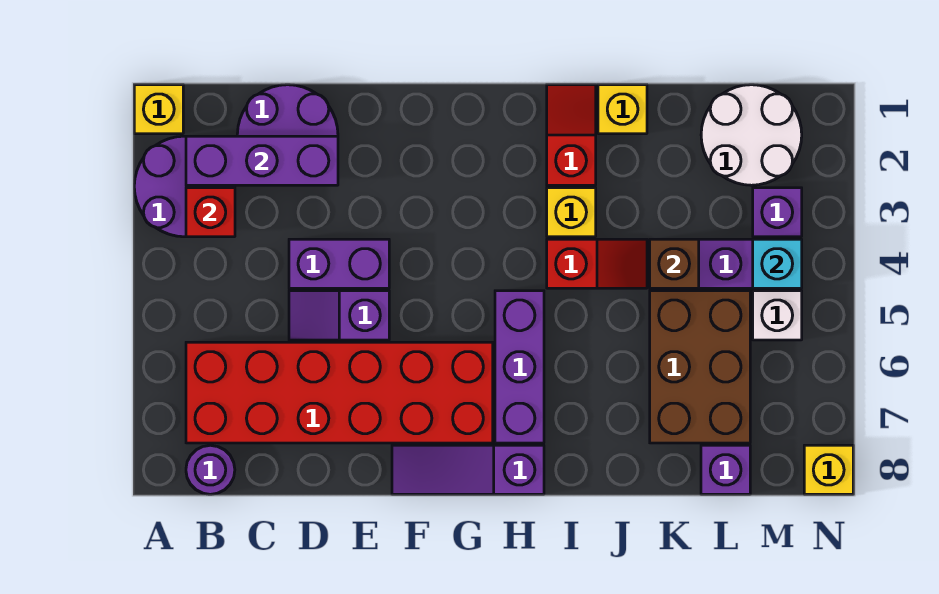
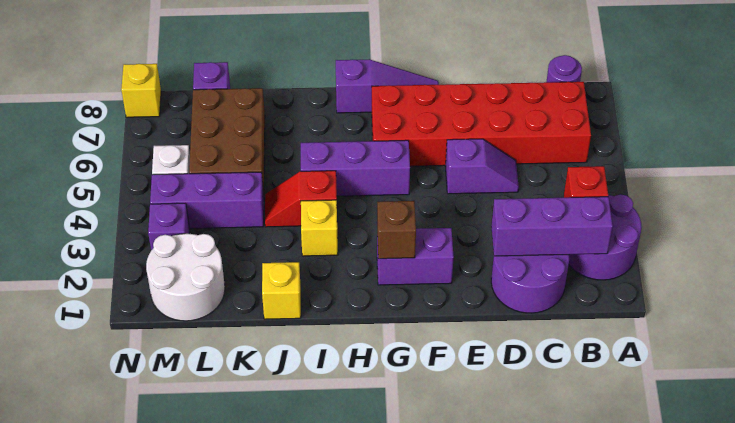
yellow 1x1 brick [134,85,183,134] -> none
purple 1x2 brick [289,239,389,288] -> purple 1x2 brick moved to [377,228,454,285]
purple 1x3 brick [495,291,544,443] -> purple 1x3 brick turned to [301,140,410,196]
red 1x2 slope [547,85,596,185] -> none
brown 1x1 brick [650,239,699,288] -> brown 1x1 brick moved to [377,201,416,259]
cyan 1x1 brick [753,239,802,288] -> none

